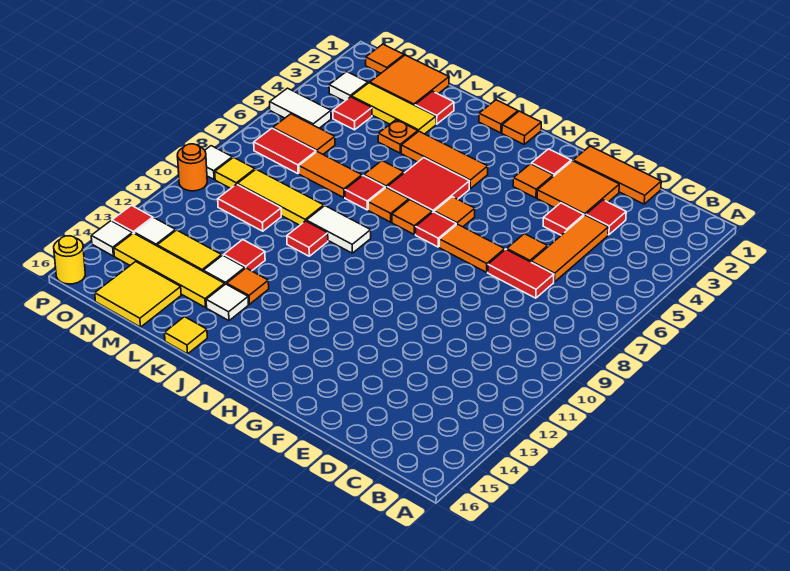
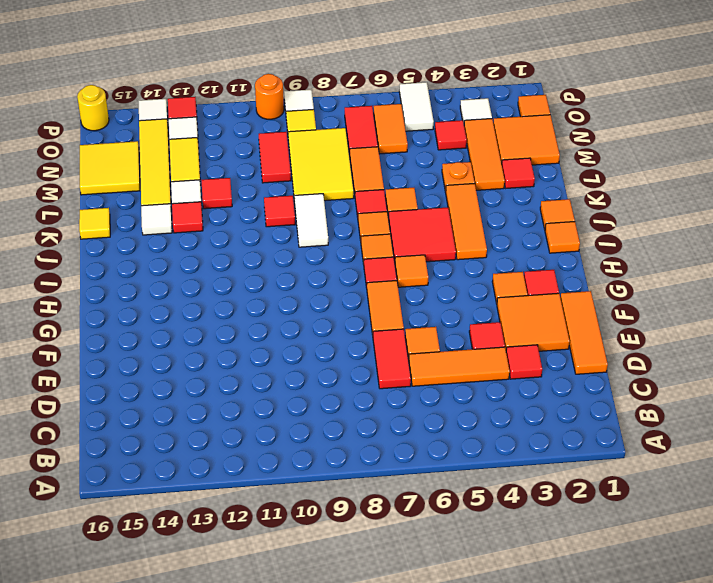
orange 1x1 tile [227,268,269,304] -> red 1x1 tile [172,202,203,233]
yellow 1x3 tile [351,83,436,134] -> orange 1x3 tile [464,119,505,190]
yellow 1x3 tile [237,169,324,225] -> yellow 2x3 tile [288,128,354,202]

